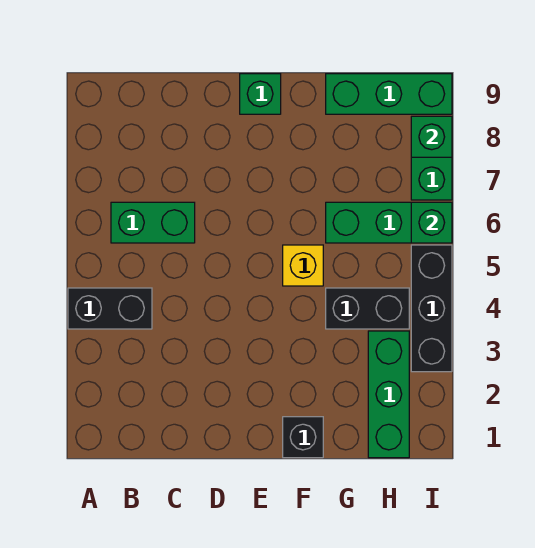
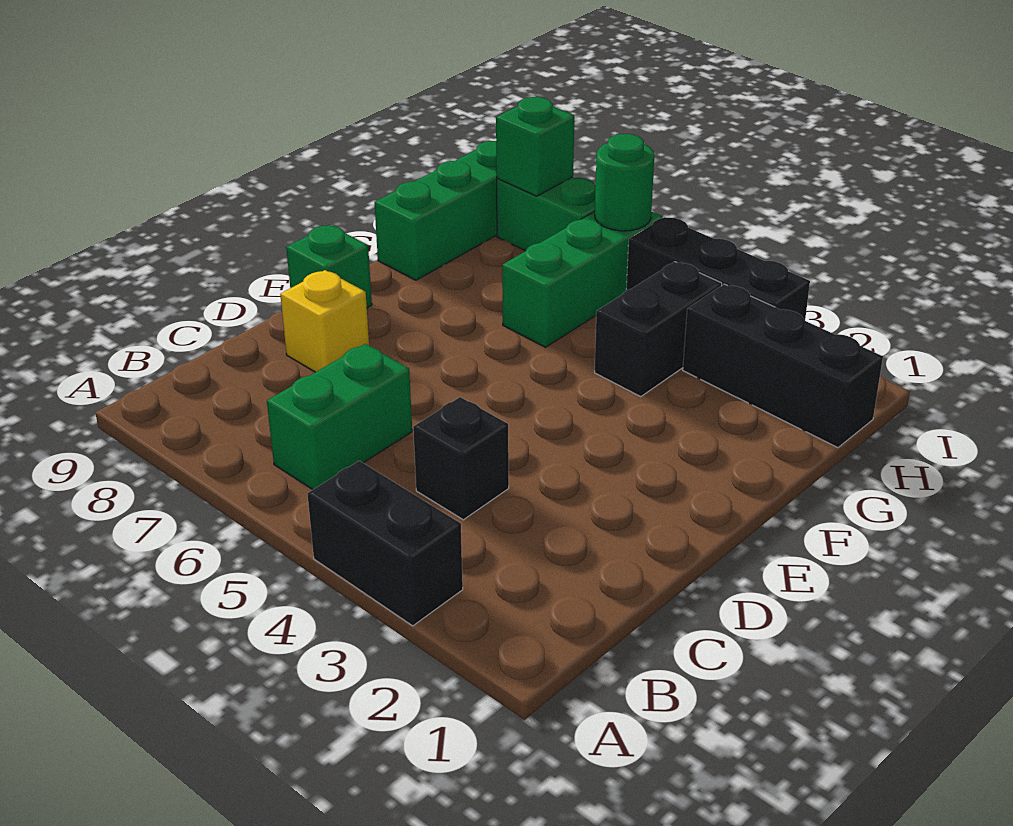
black 1x2 brick [68,288,152,329] -> black 1x2 brick turned to [307,461,463,626]
black 1x1 brick [283,417,323,458] -> black 1x1 brick moved to [413,397,509,520]
yellow 1x1 brick [283,245,323,286] -> yellow 1x1 brick moved to [280,270,369,372]
green 1x3 brick [368,331,409,458] -> black 1x3 brick [683,284,883,448]
green 1x1 brick [411,202,452,243] -> green 1x1 round brick [595,134,654,231]

